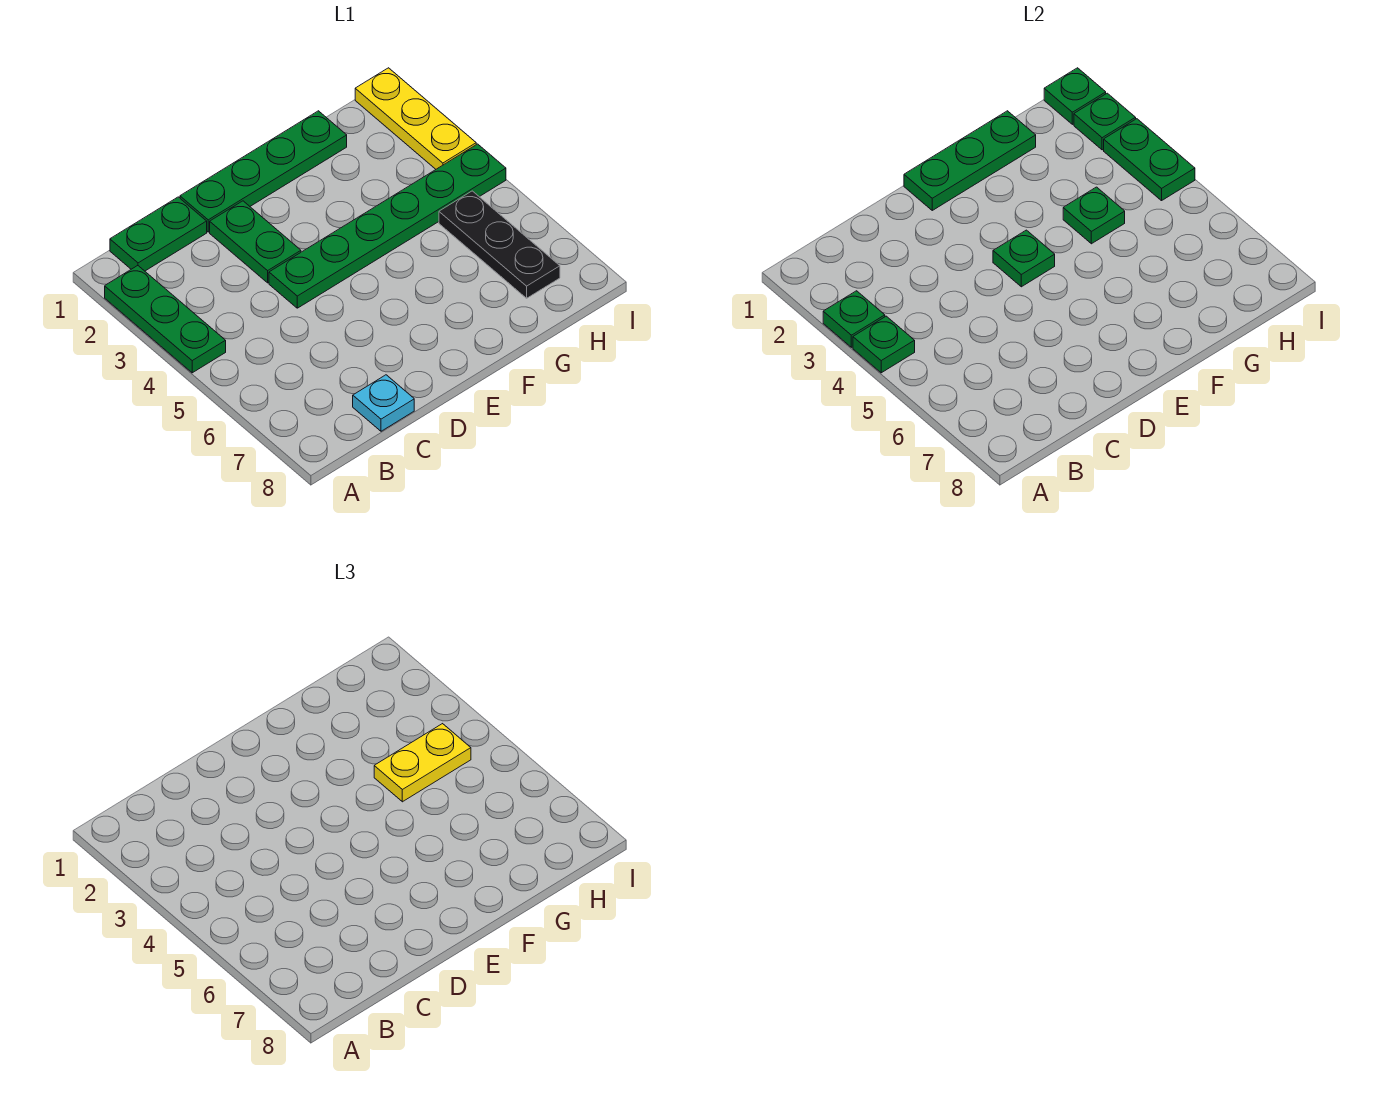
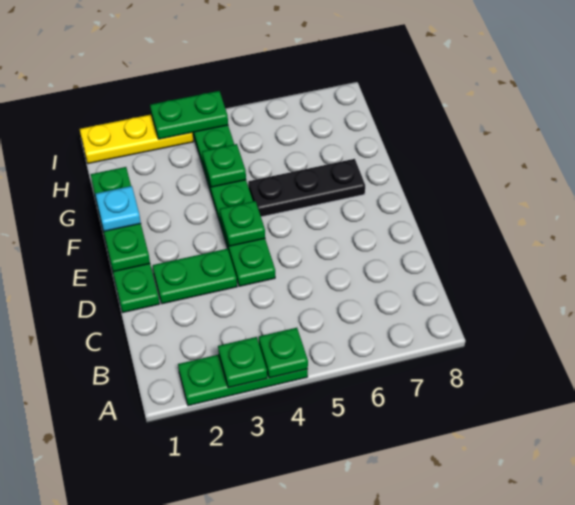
green 1x2 plate [110,197,207,271] -> none
cyan 1x1 plate [353,375,414,431] -> cyan 1x1 plate moved to [95,186,141,231]
yellow 1x2 plate [374,724,471,802] -> none
black 1x3 plate [439,191,560,298] -> black 1x3 plate moved to [248,159,365,217]
green 1x1 plate [1044,68,1106,124] -> none
green 1x1 plate [1074,93,1136,150] -> none

